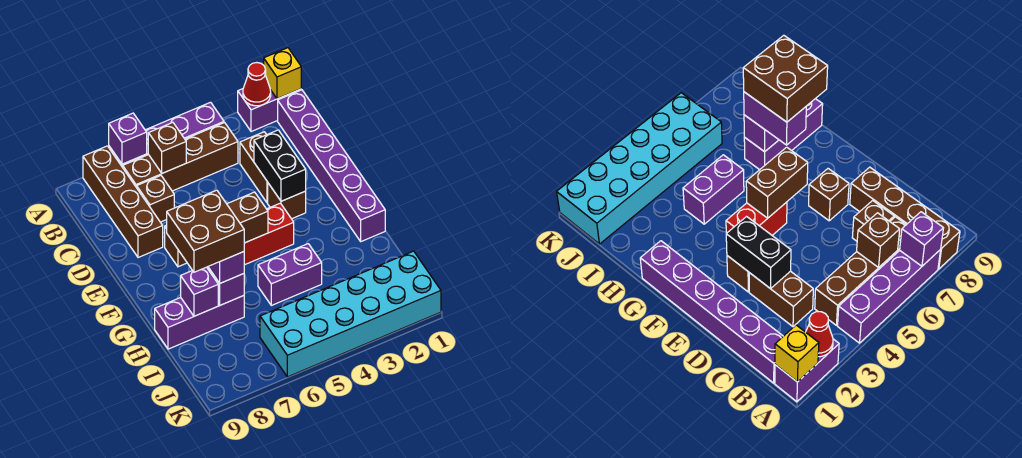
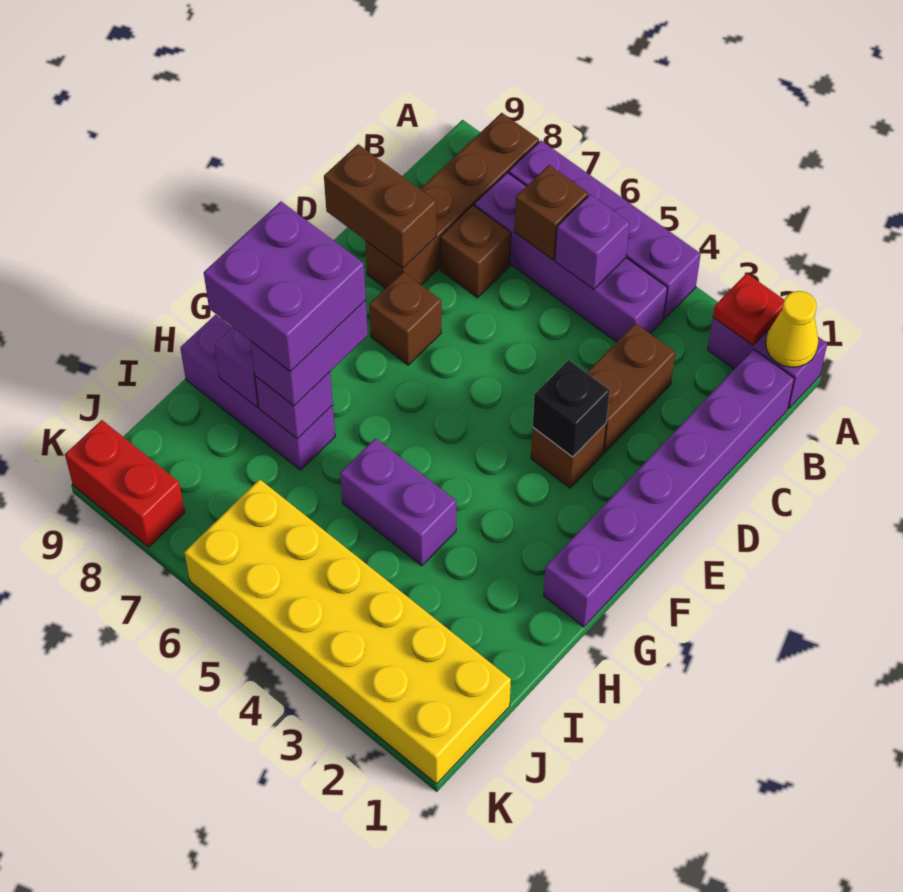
yellow 1x1 brick [264,48,301,99] -> yellow 1x1 cone [766,291,818,367]
red 1x1 cone [243,63,271,106] -> red 1x1 plate [713,273,784,345]
purple 1x1 brick [109,113,147,164] -> purple 1x1 brick moved to [555,194,630,289]
brown 1x4 brick [123,123,238,191] -> purple 1x4 brick [475,173,667,342]
black 1x2 brick [254,130,306,201] -> black 1x1 brick [533,360,610,457]
red 1x2 brick [244,203,294,265] -> red 1x2 brick moved to [65,420,185,547]
brown 1x2 brick [227,192,268,243] -> brown 1x2 brick moved to [324,144,436,268]
brown 2x2 brick [167,190,244,272] -> purple 2x2 brick [204,202,366,372]
cyan 2x6 brick [260,251,441,377] -> yellow 2x6 brick [184,479,511,784]

